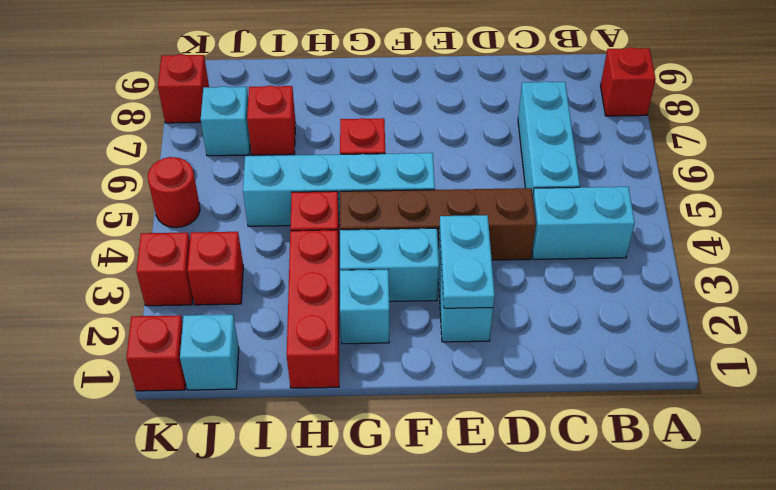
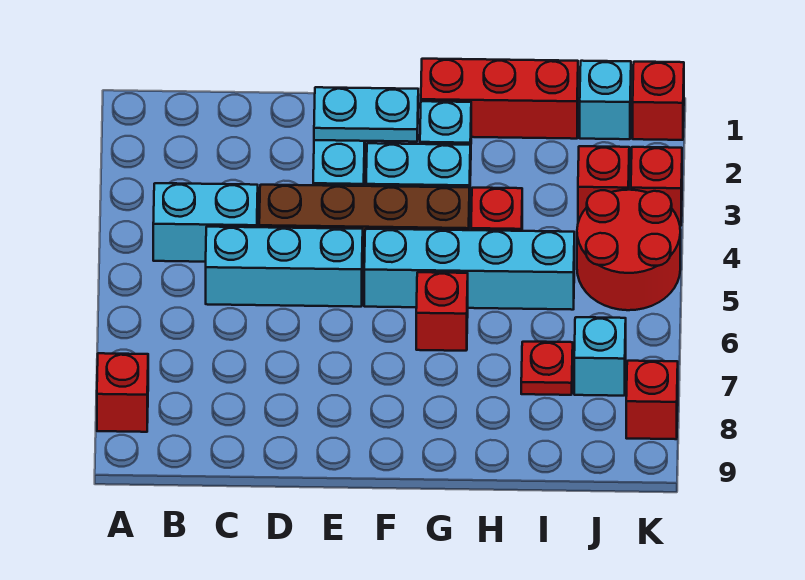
cyan 1x3 brick [518,81,580,194] -> cyan 1x3 brick turned to [206,227,363,307]
cyan 1x2 plate [439,215,495,308] -> cyan 1x2 plate turned to [314,87,418,142]
red 1x3 brick [287,230,339,388] -> red 1x3 brick turned to [421,59,578,139]
red 1x1 brick [247,86,296,155] -> red 1x1 plate [521,342,573,395]
red 1x1 round brick [148,157,200,228] -> red 2x2 round brick [577,190,680,310]

